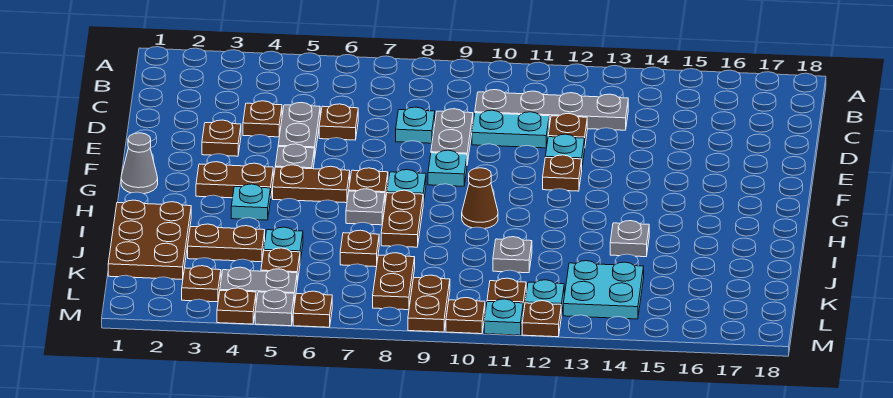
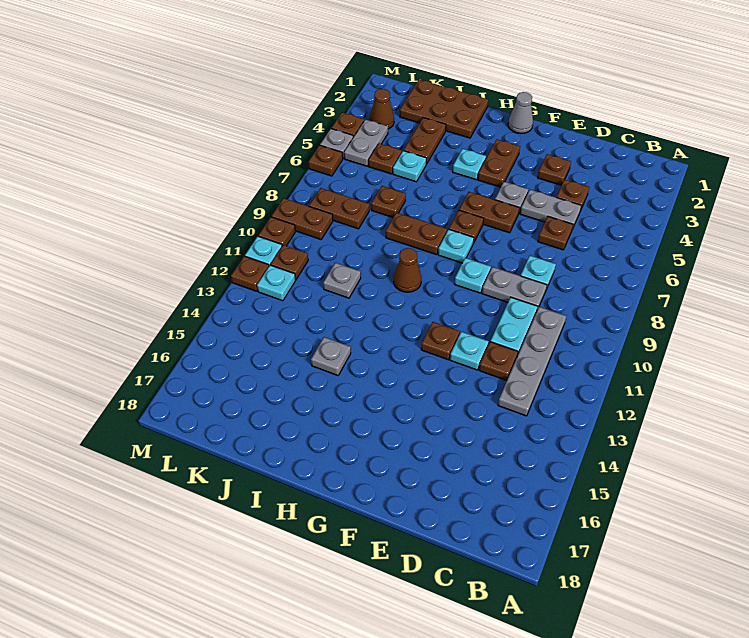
brown 1x2 plate [273,165,350,203] -> brown 1x2 plate turned to [459,192,519,233]
grey 1x1 plate [346,189,385,225] -> none
cyan 2x2 plate [563,261,644,319] -> none
brown 1x1 plate [182,266,221,302] -> brown 1x1 cone [370,89,394,129]

